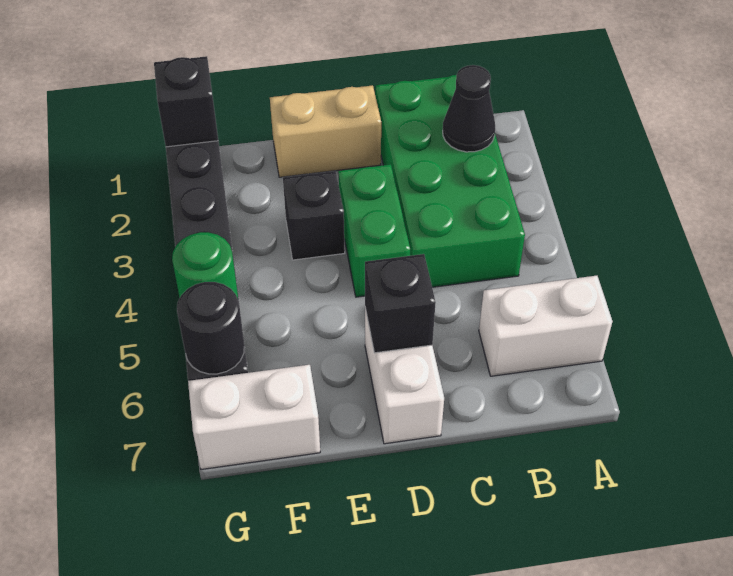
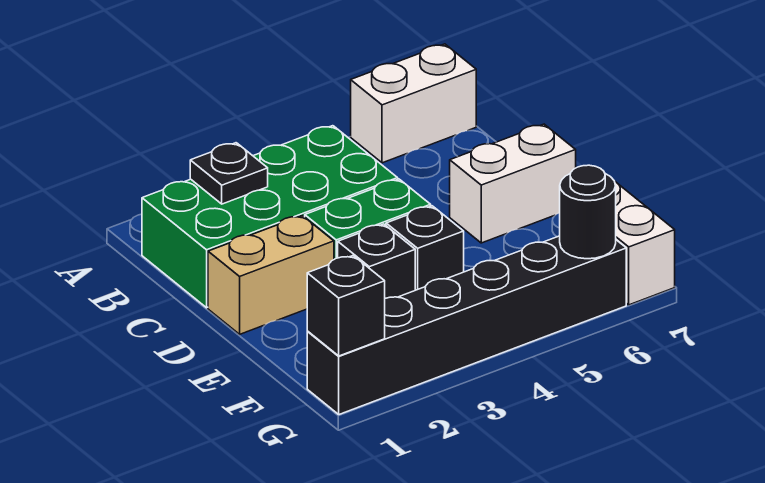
white 1x2 brick [479,276,613,376] -> white 1x2 brick turned to [351,44,476,163]
black 1x1 cone [443,65,495,152] -> black 1x1 plate [190,143,268,204]
tan 1x2 brick [270,85,381,177] -> tan 1x2 brick turned to [208,216,334,334]
black 1x1 brick [365,254,436,353] -> black 1x1 brick moved to [386,206,464,290]
green 1x1 round brick [172,232,238,299] -> none

